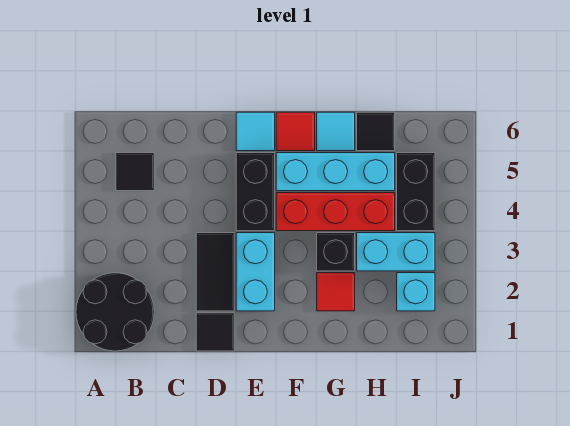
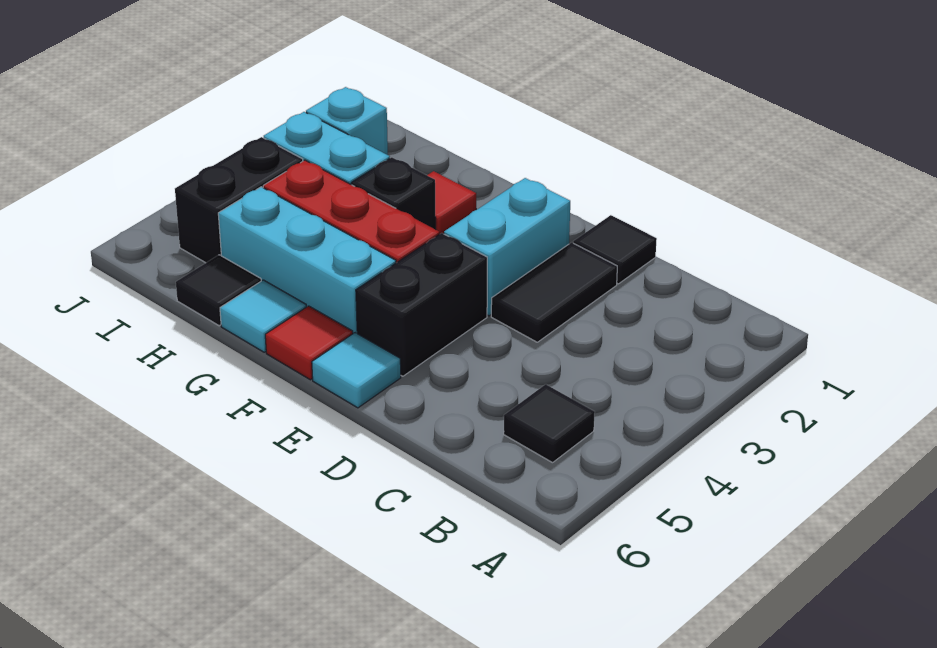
black 2x2 round brick [76,273,154,351] -> none

